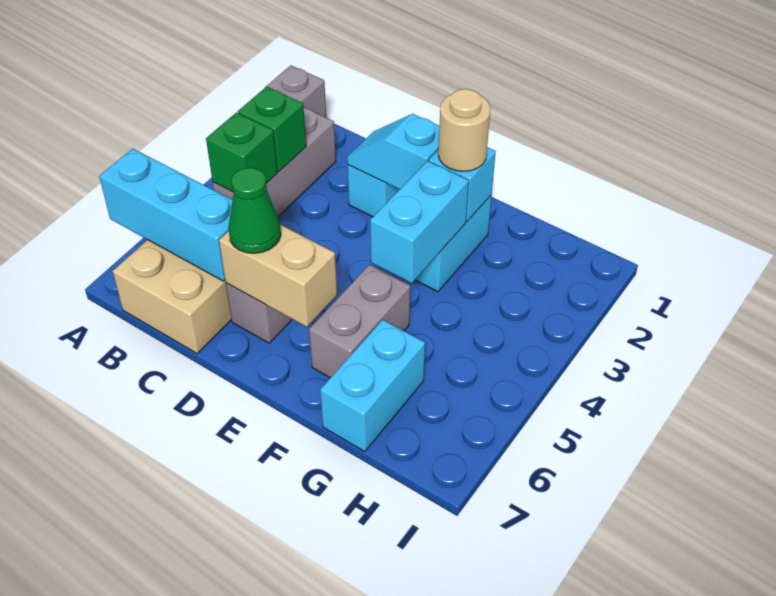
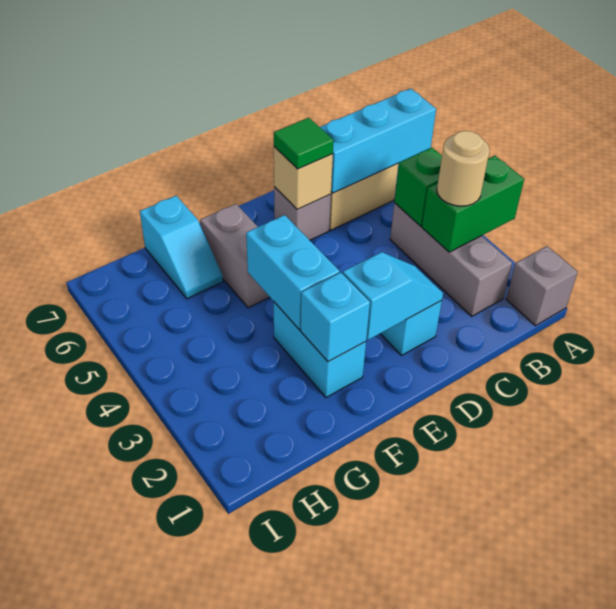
green 1x1 brick [238,87,306,172] -> green 1x2 brick [422,156,524,252]
tan 1x2 brick [219,225,337,327] -> tan 1x1 brick [274,147,333,209]
green 1x1 cone [228,168,281,253] -> green 1x1 tile [274,118,333,169]
tan 1x1 round brick [438,89,490,171] -> tan 1x1 round brick moved to [437,131,490,206]
cyan 1x2 brick [320,320,425,452] -> cyan 1x2 slope [140,196,223,299]

